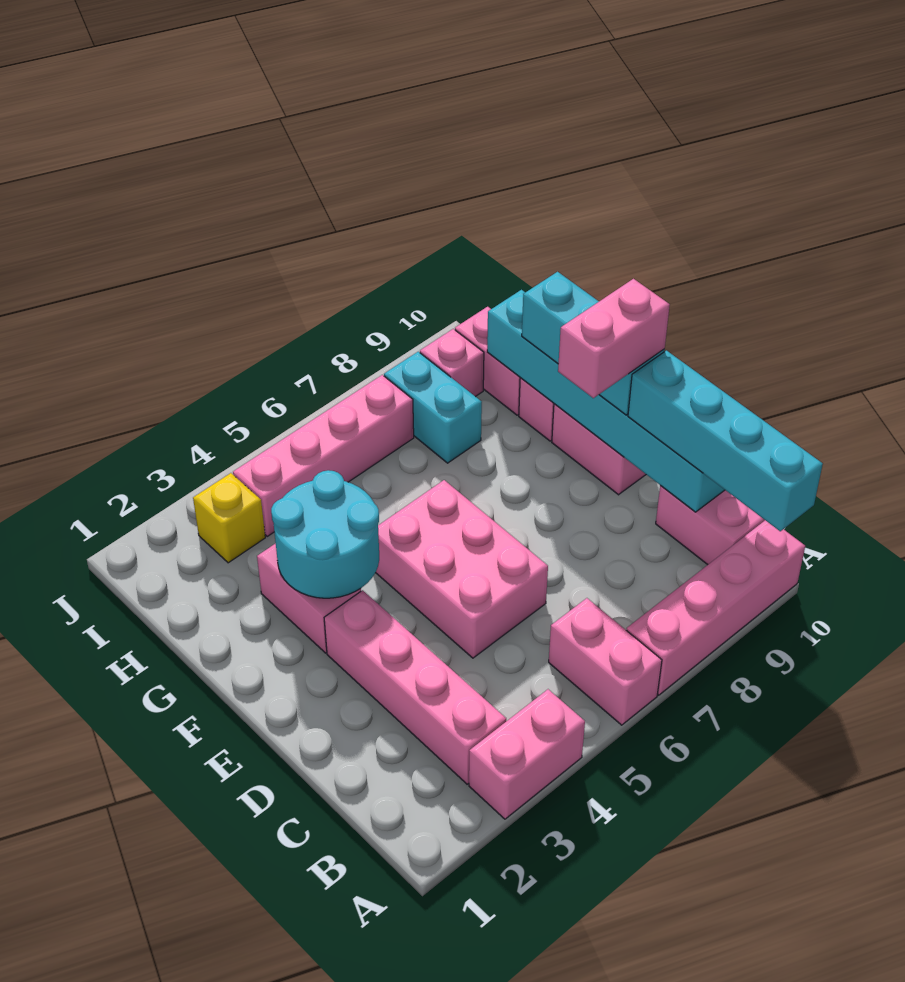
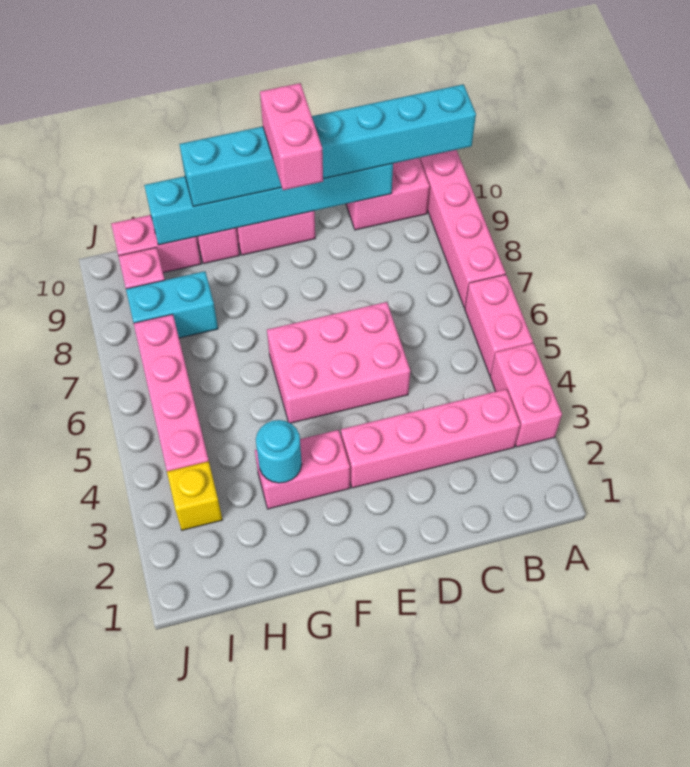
pink 1x2 brick [549,598,662,725] -> pink 1x2 brick turned to [465,274,533,375]
cyan 2x2 round brick [271,470,379,598] -> cyan 1x1 round brick [256,420,302,483]

